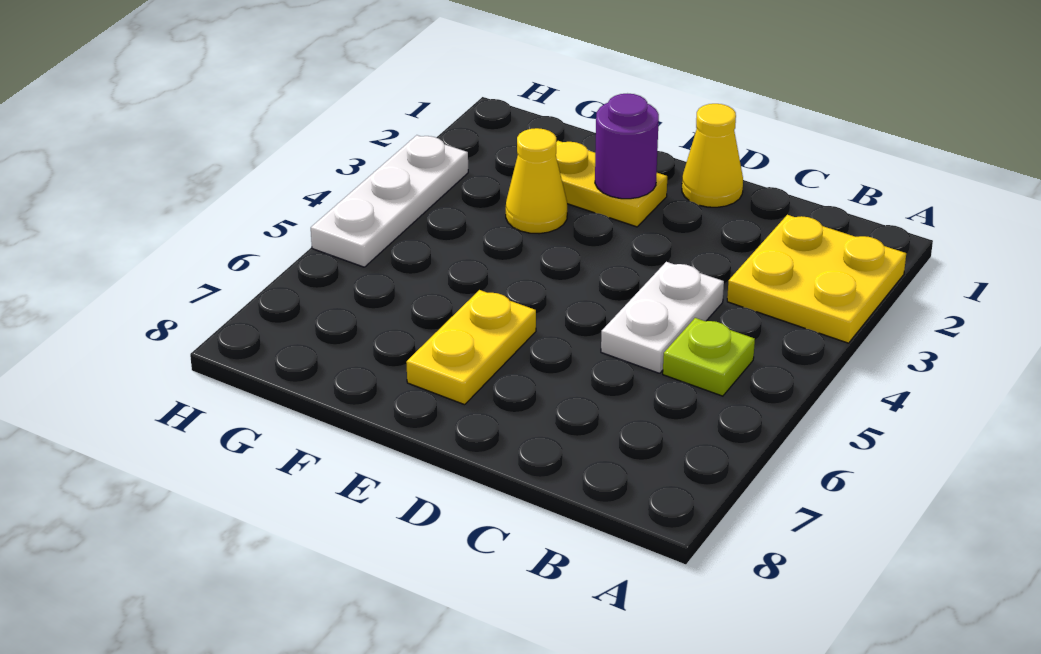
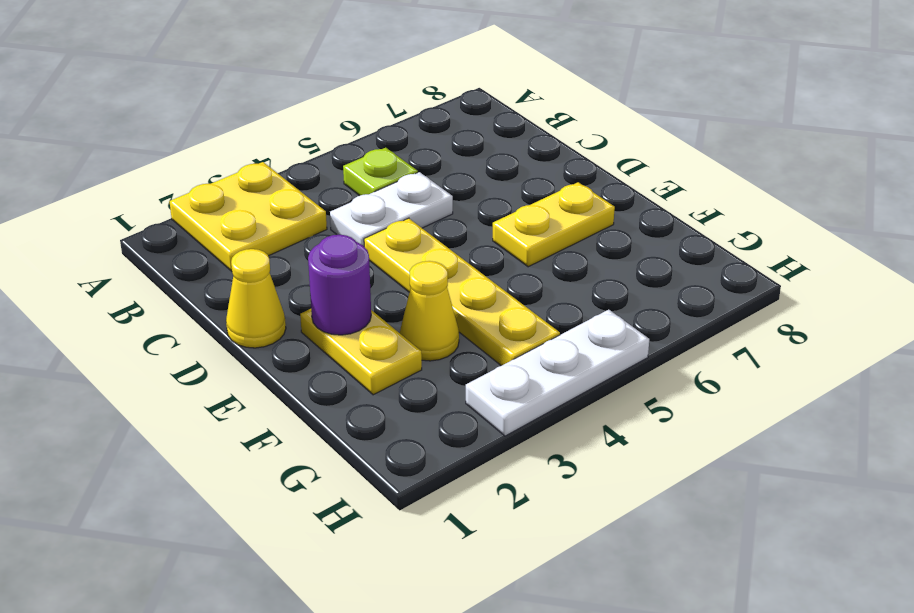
none -> yellow 1x4 plate [364,218,560,366]

